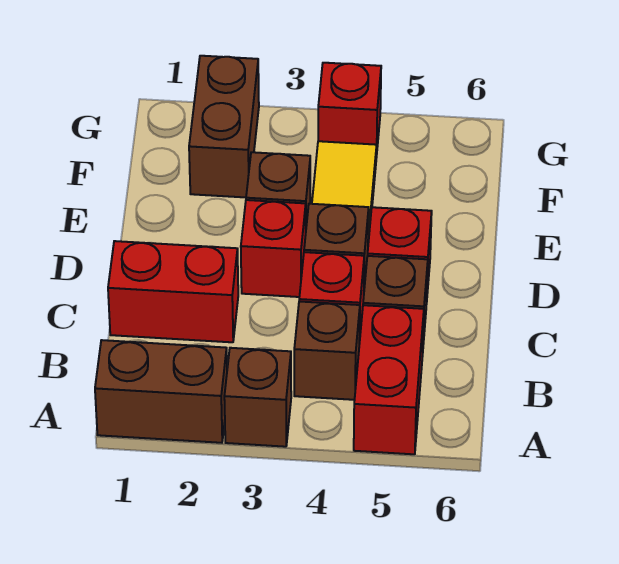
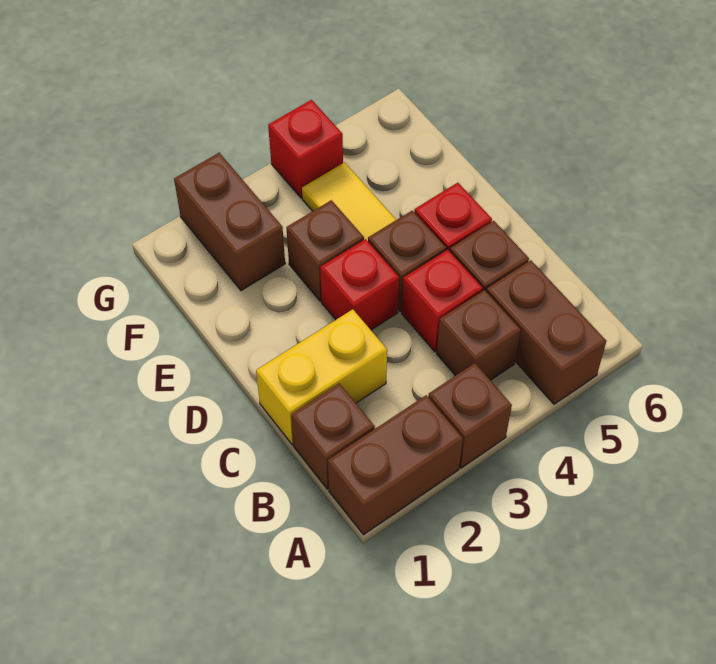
red 1x2 brick [354,305,424,454] -> brown 1x2 brick [486,260,606,404]
none -> brown 1x1 brick [291,383,375,489]
red 1x2 brick [108,241,238,342] -> yellow 1x2 brick [256,309,387,444]

